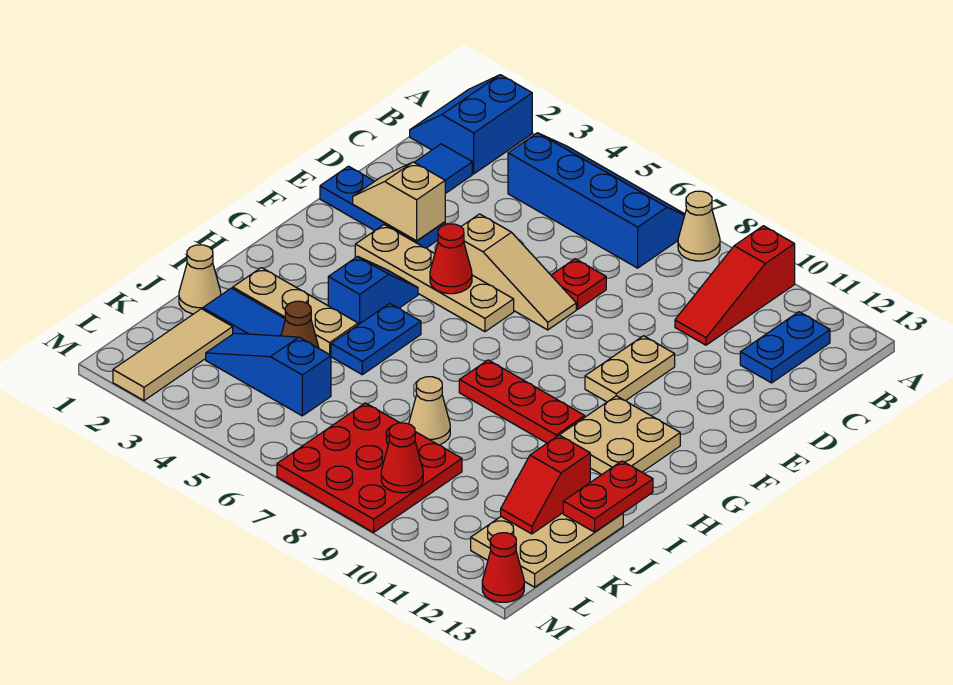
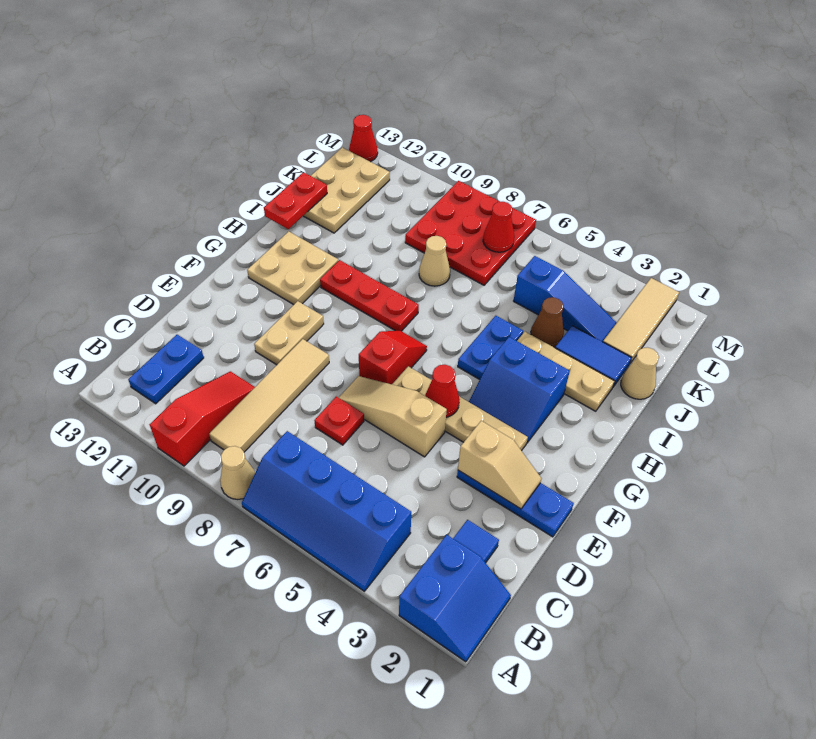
none -> tan 1x4 tile [209,339,329,452]
blue 1x2 slope [328,256,418,325] -> blue 2x2 slope [469,337,570,443]
red 1x2 slope [501,435,590,534] -> red 1x2 slope moved to [359,331,427,384]
red 1x1 cone [381,423,423,493] -> red 1x1 cone moved to [483,202,514,252]

